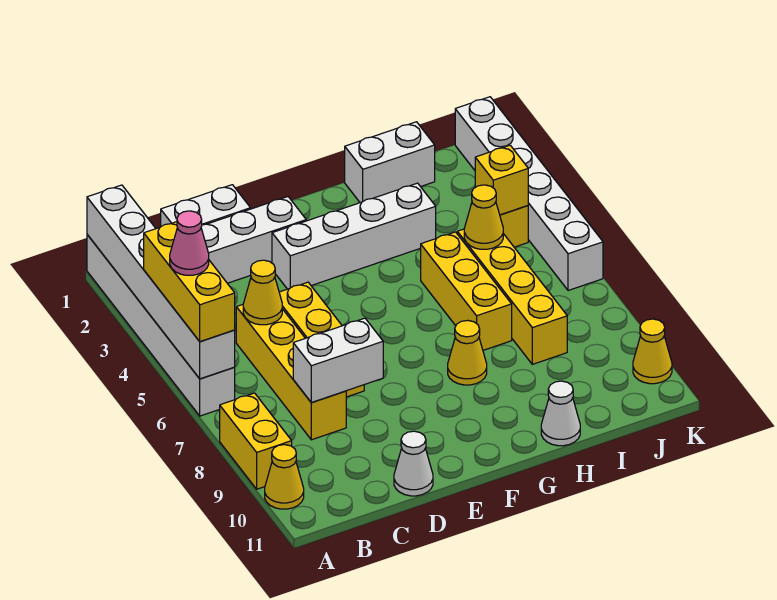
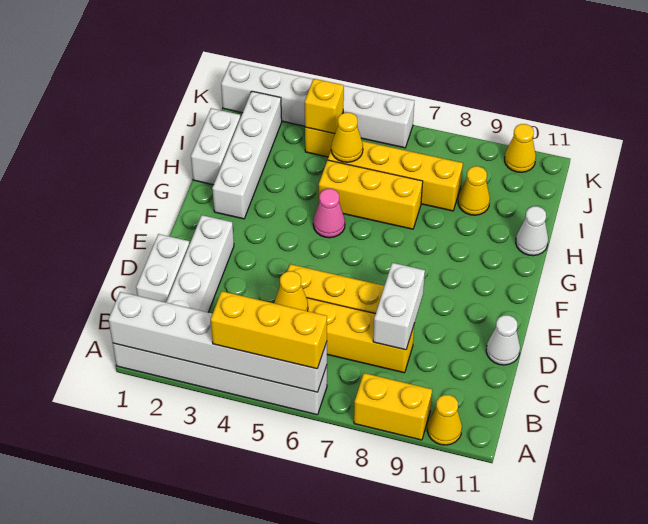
pink 1x1 cone [170,211,209,275] -> pink 1x1 cone moved to [313,189,345,238]
white 1x4 brick [272,183,436,289] -> white 1x4 brick moved to [212,91,282,219]
yellow 1x1 cone [448,320,487,385] -> yellow 1x1 cone moved to [458,166,490,215]

